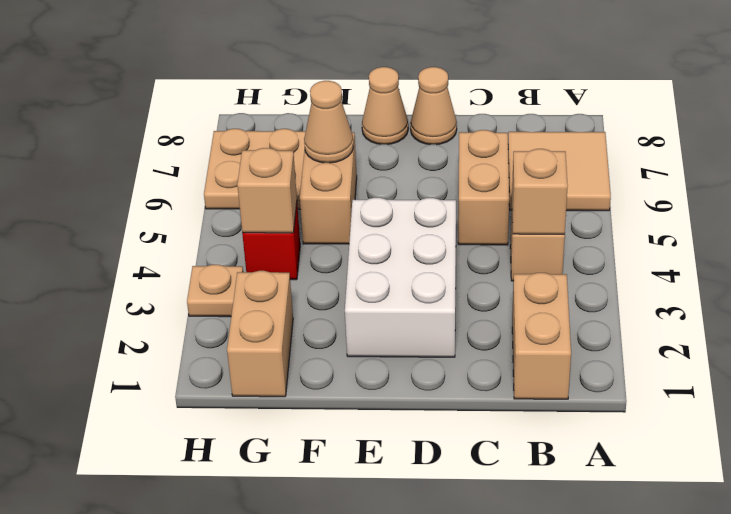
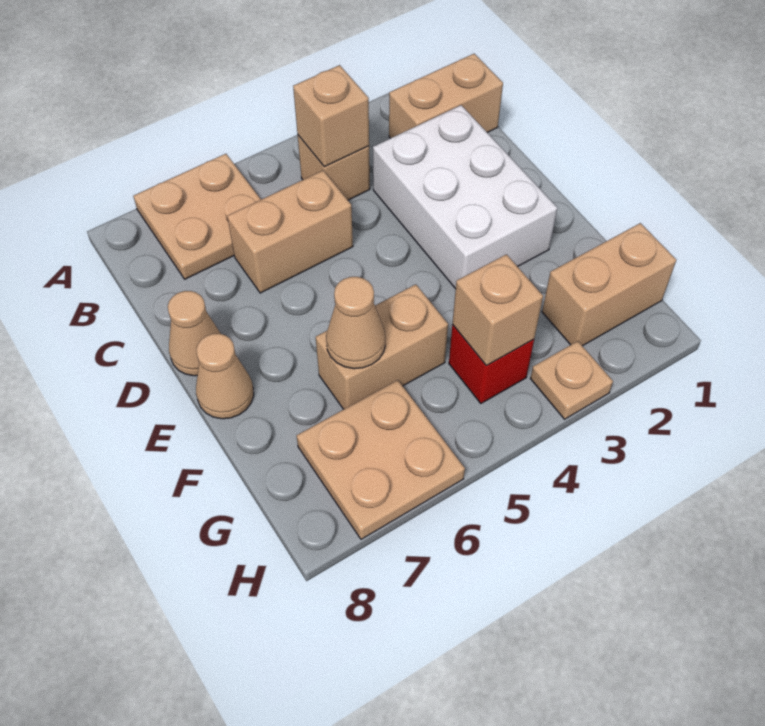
tan 2x2 tile [508,132,611,211] -> tan 2x2 plate [133,154,261,279]
white 2x3 brick [345,198,456,357] -> white 2x3 brick turned to [373,105,557,289]

